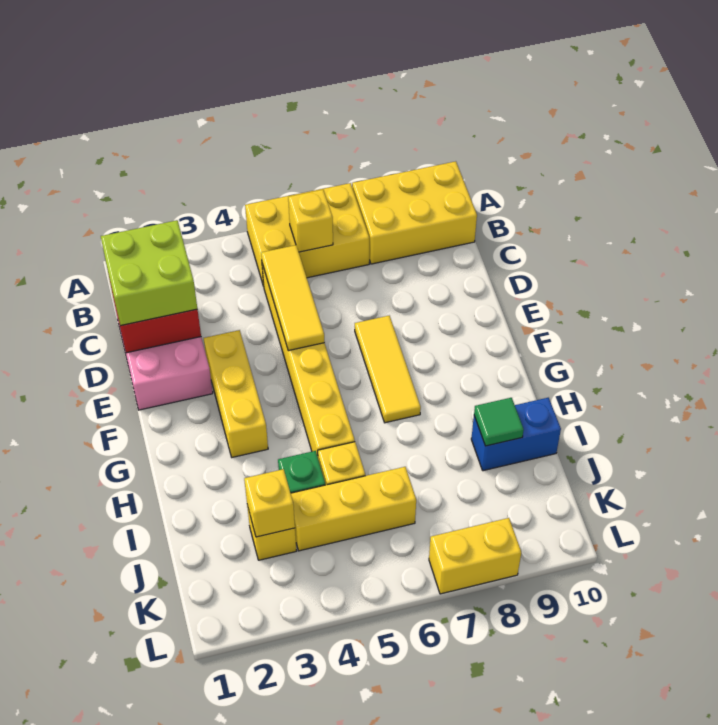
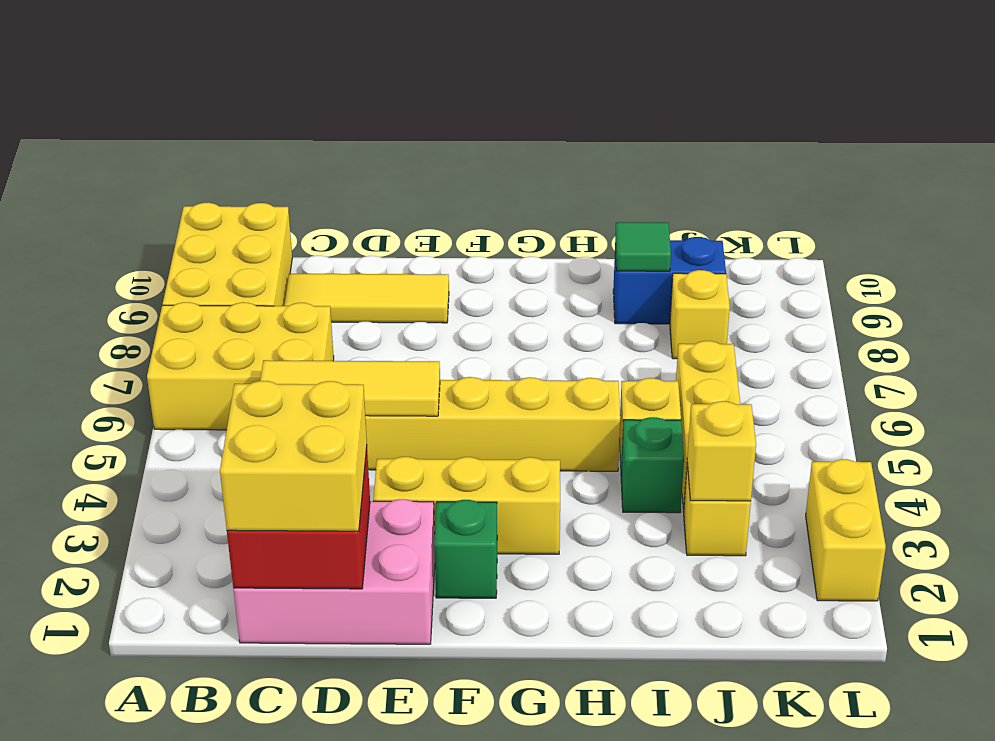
yellow 2x3 brick [245,183,369,286] -> yellow 2x3 brick turned to [147,302,334,430]
yellow 1x1 brick [288,190,333,252] -> yellow 1x1 brick moved to [670,270,730,359]
lime 2x2 brick [101,220,197,326] -> yellow 2x2 brick [220,381,367,531]
yellow 1x3 tile [355,316,421,423] -> yellow 1x3 tile moved to [284,274,449,323]
none -> green 1x1 brick [434,500,497,598]
blue 1x2 brick [471,398,561,471] -> blue 1x2 brick turned to [613,237,726,324]
yellow 1x2 brick [429,518,521,594] -> yellow 1x2 brick moved to [806,459,886,601]

